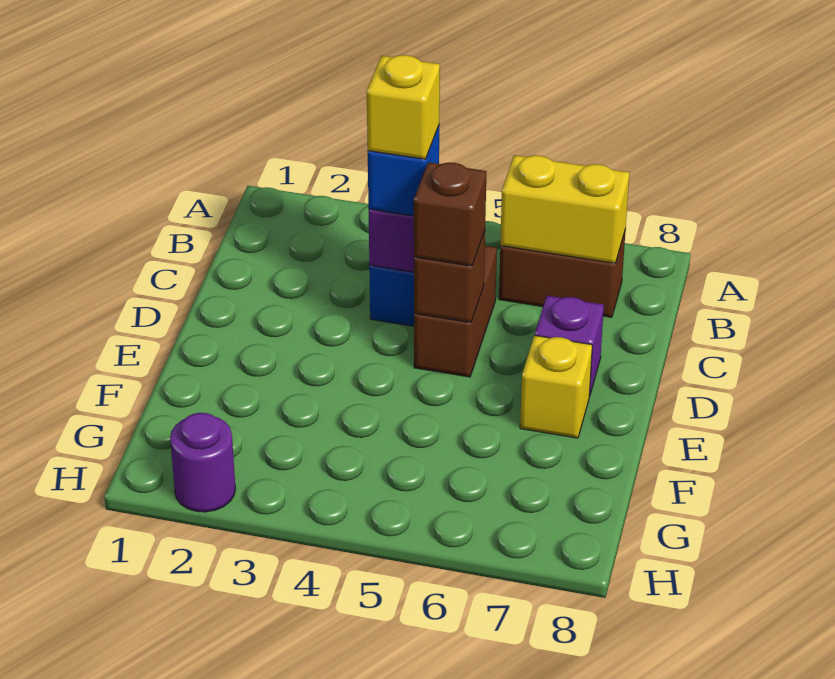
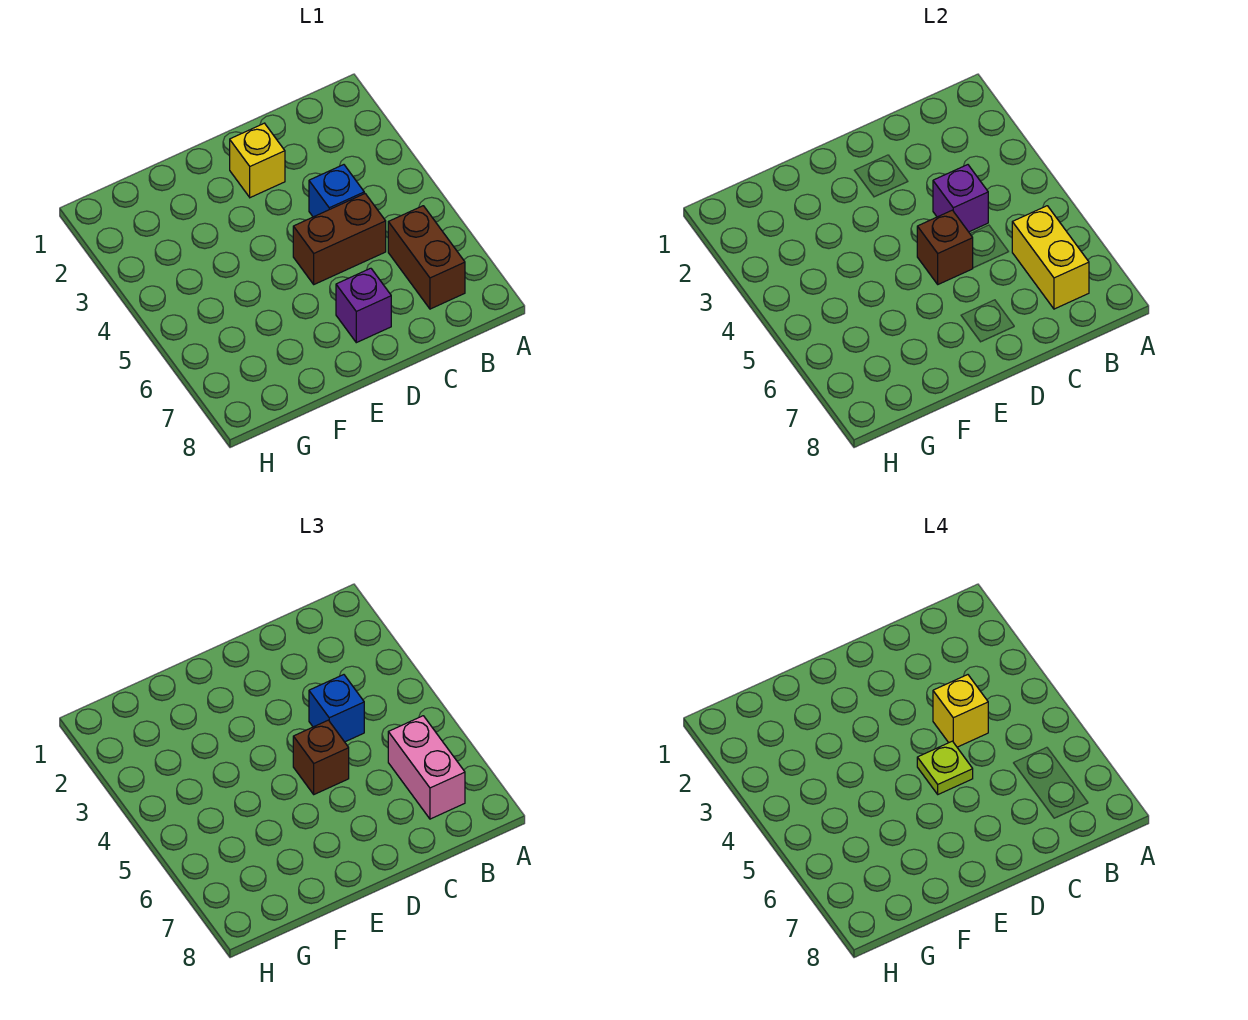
none -> pink 1x2 brick [388,716,465,819]
none -> lime 1x1 plate [917,741,973,794]
yellow 1x1 brick [520,335,592,438] -> yellow 1x1 brick moved to [230,123,285,198]
purple 1x1 round brick [170,413,235,512] -> none

